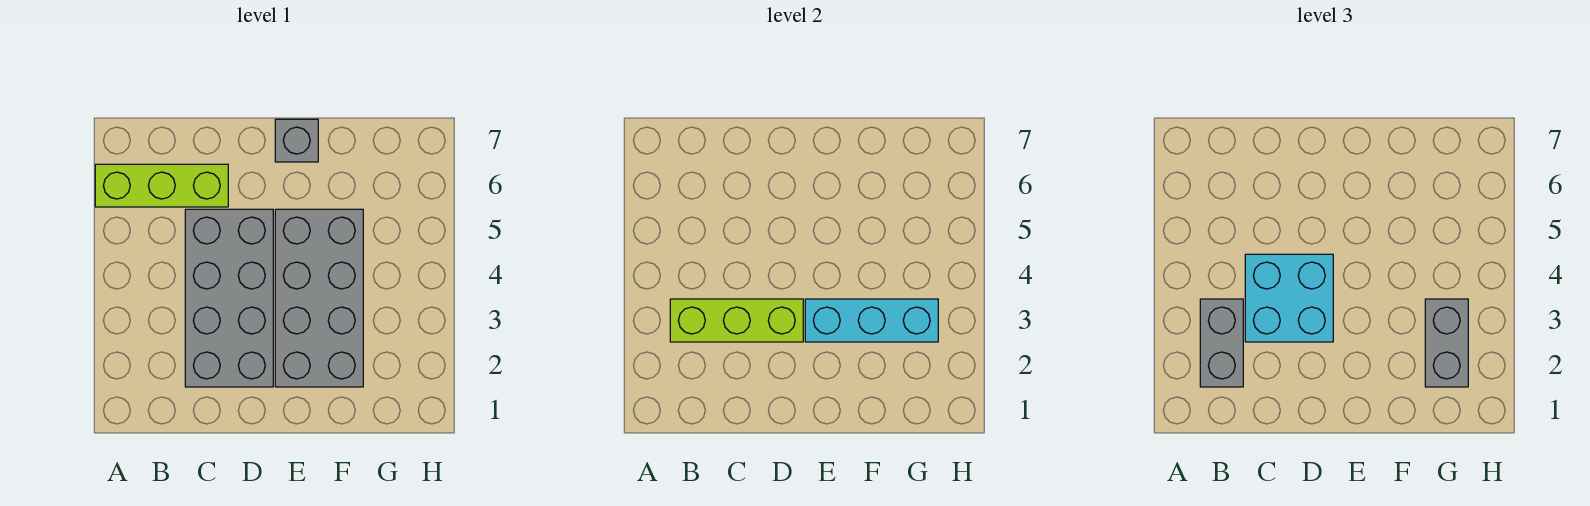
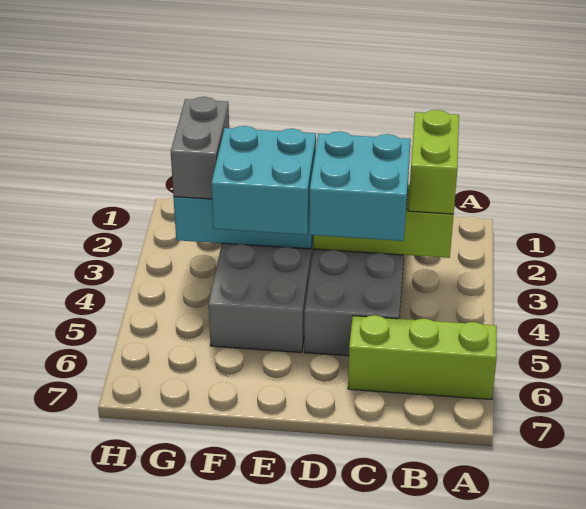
grey 1x2 brick [1200,299,1243,387] -> lime 1x2 brick [408,110,459,214]
none -> cyan 2x2 brick [211,126,316,235]
grey 1x1 brick [275,119,318,162] -> none

